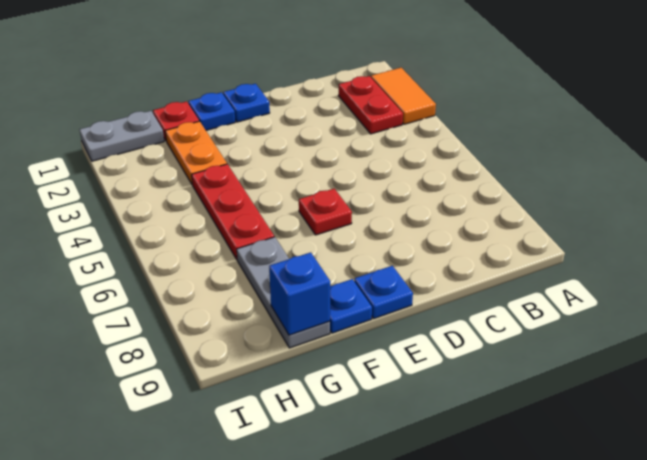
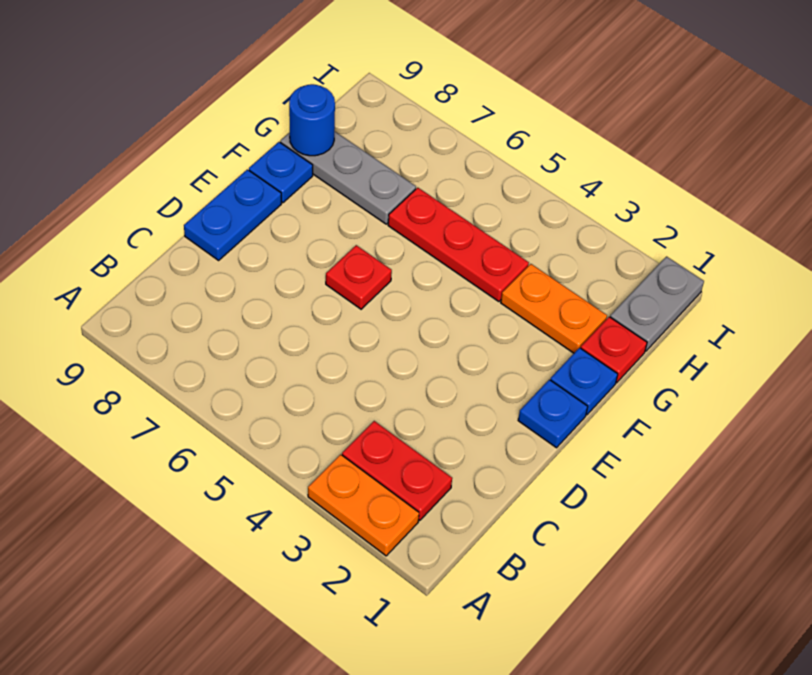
orange 1x2 tile [371,68,436,124] -> orange 1x2 plate [308,454,419,556]
blue 1x1 plate [354,266,413,318] -> blue 1x2 plate [184,169,281,260]
blue 1x1 brick [269,252,330,335] -> blue 1x1 round brick [289,84,335,156]

